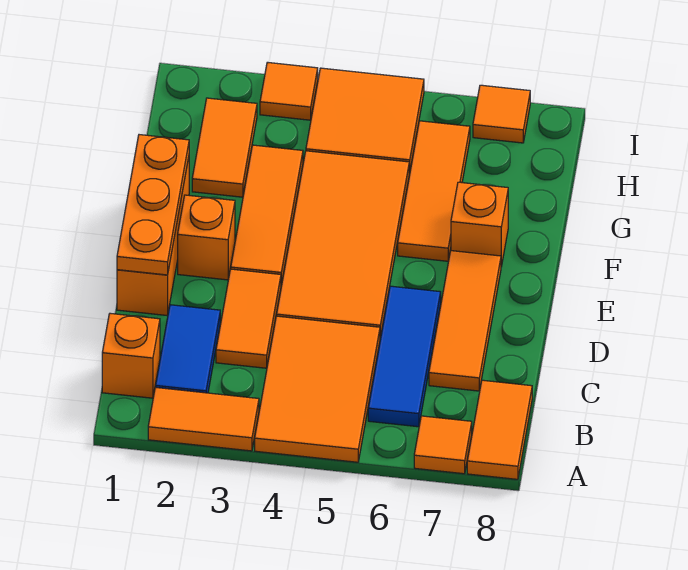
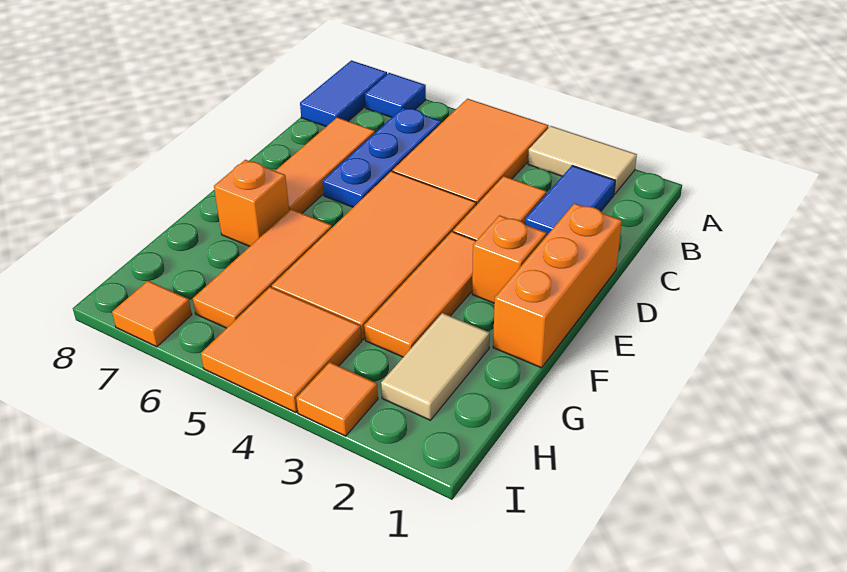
orange 1x2 tile [148,387,259,451] -> tan 1x2 tile [528,126,637,194]
orange 1x1 tile [414,416,472,474] -> blue 1x1 tile [365,73,426,117]
orange 1x2 tile [467,380,532,479] -> blue 1x2 tile [300,60,387,126]
orange 1x1 brick [102,313,160,398] -> none
blue 1x3 tile [368,286,441,427] -> blue 1x3 plate [323,108,441,207]
orange 1x3 plate [117,135,189,275] -> none
orange 1x2 tile [192,98,257,197] -> tan 1x2 tile [381,313,490,420]

